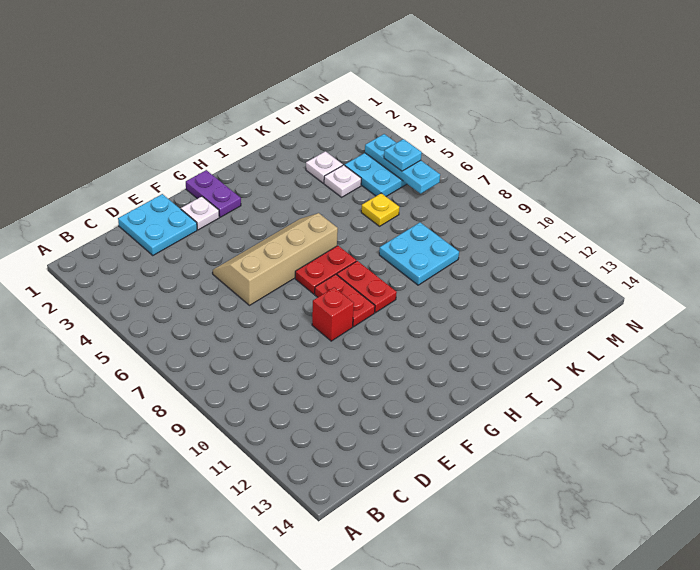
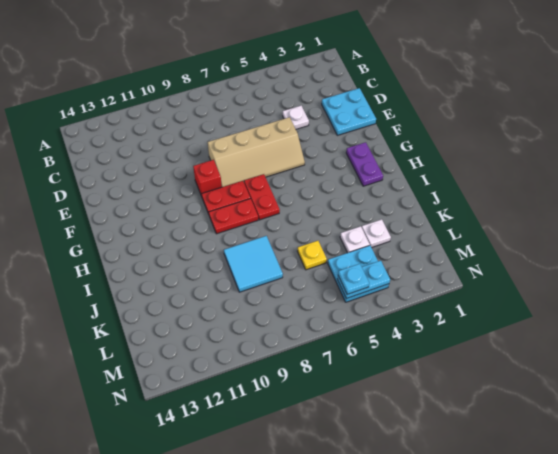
tan 2x4 slope [213,213,338,305] -> tan 2x4 slope turned to [208,117,305,187]
white 1x1 plate [181,197,219,230] -> white 1x1 plate moved to [283,106,309,129]
purple 1x2 plate [186,170,241,217] -> purple 1x2 plate turned to [346,142,383,186]
cyan 2x2 plate [379,223,459,285] -> cyan 2x2 tile [224,236,283,292]
cyan 1x3 plate [365,134,440,193] -> cyan 1x2 plate [337,261,390,299]

